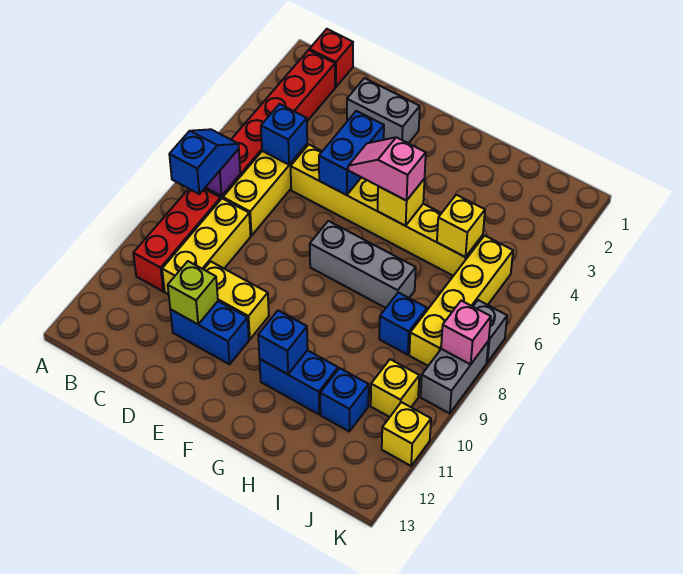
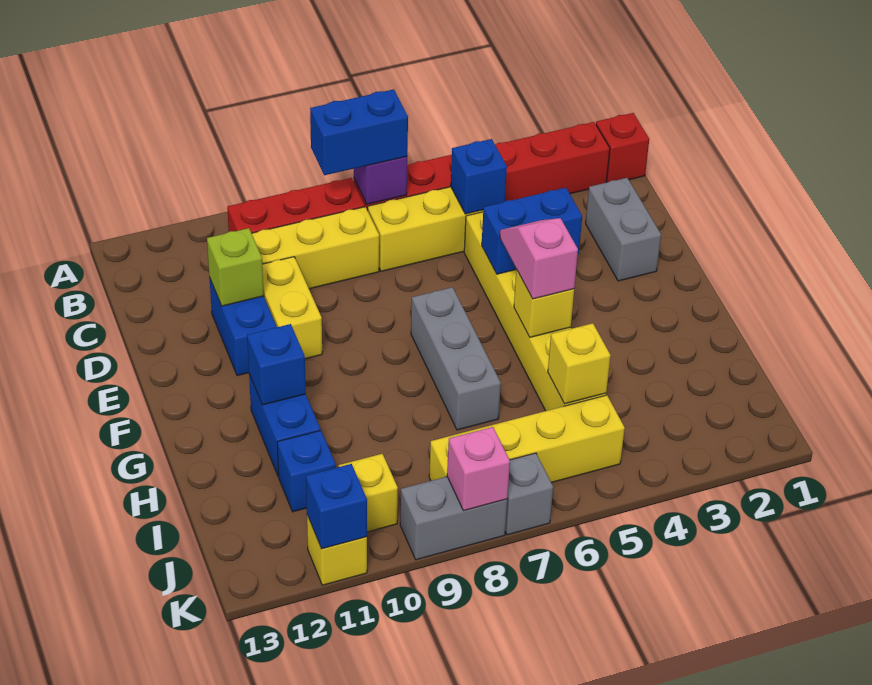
blue 1x2 slope [169,129,239,194] -> blue 1x2 brick [310,89,408,175]
blue 1x1 brick [379,292,427,355] -> blue 1x1 brick moved to [306,464,367,549]

